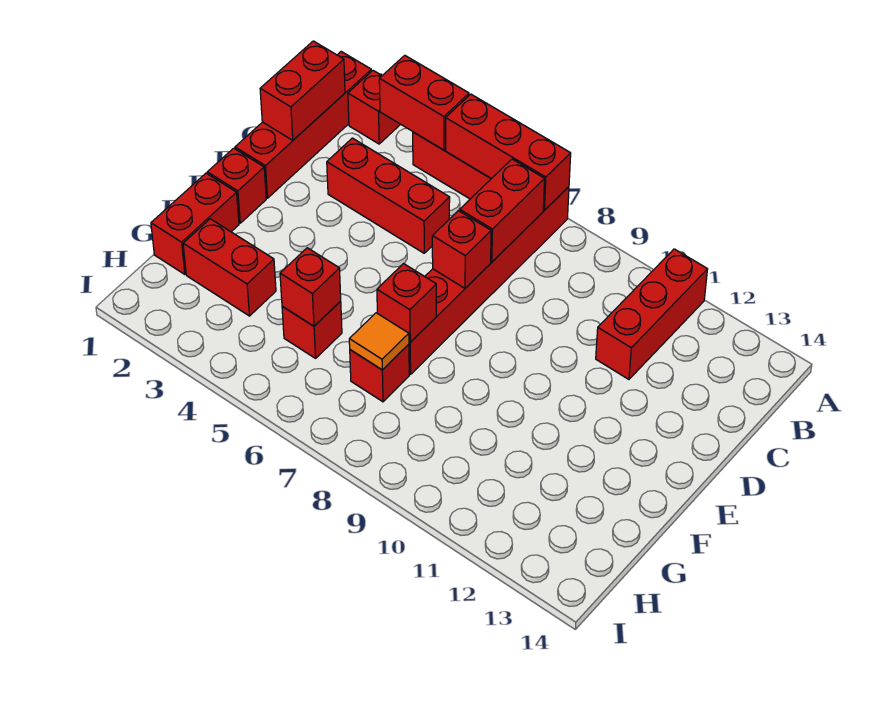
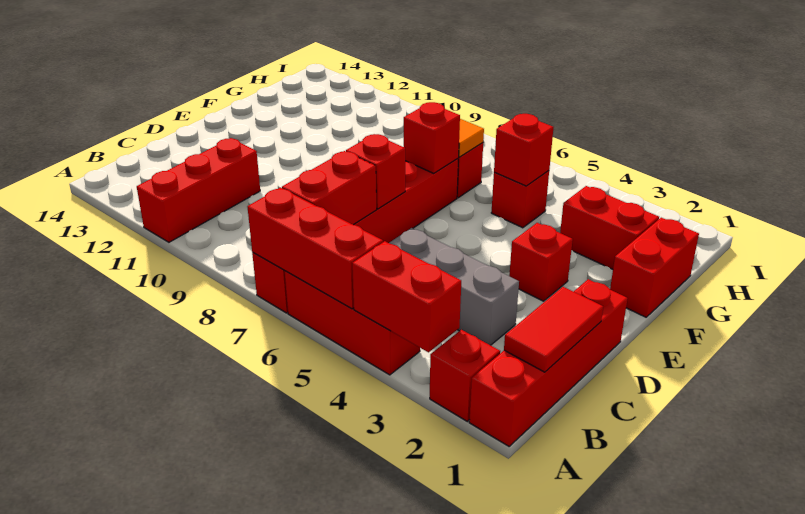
red 1x2 brick [260,41,345,140] -> red 1x2 tile [504,287,603,372]
red 1x3 brick [327,138,450,253] -> grey 1x3 brick [389,228,519,345]
red 1x1 brick [207,148,266,223] -> red 1x1 brick moved to [509,223,573,301]

